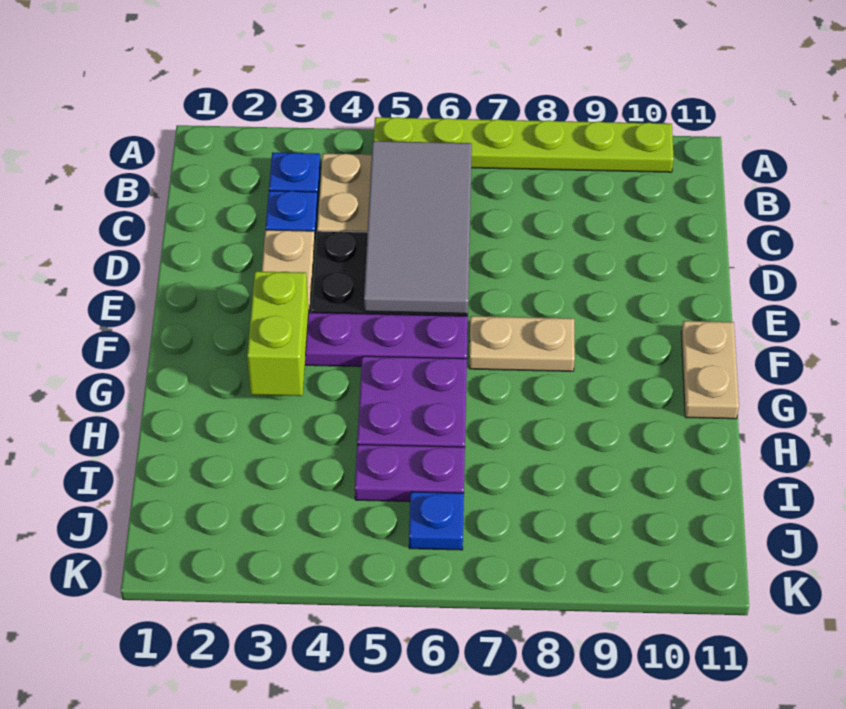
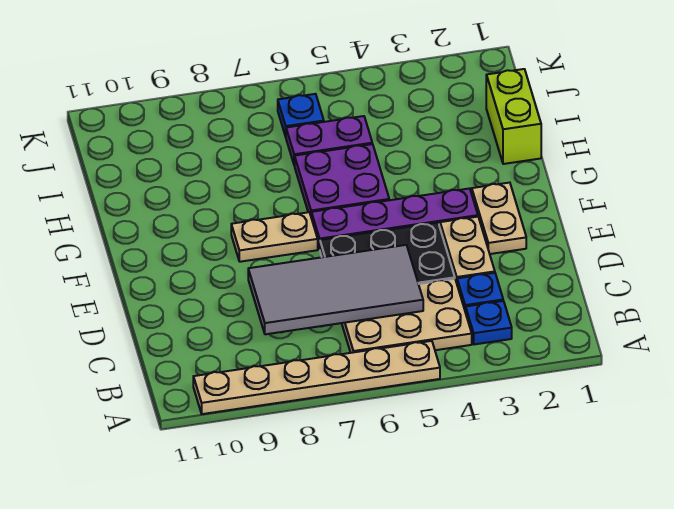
lime 1x6 plate [374,117,674,172] -> tan 1x6 plate [193,341,440,414]
grey 2x4 tile [364,141,472,314] -> grey 2x4 tile turned to [248,245,423,334]
lime 1x2 brick [247,271,309,396] -> lime 1x2 brick moved to [486,69,541,164]
tan 1x2 plate [681,321,739,419] -> tan 1x2 plate moved to [472,183,526,254]

